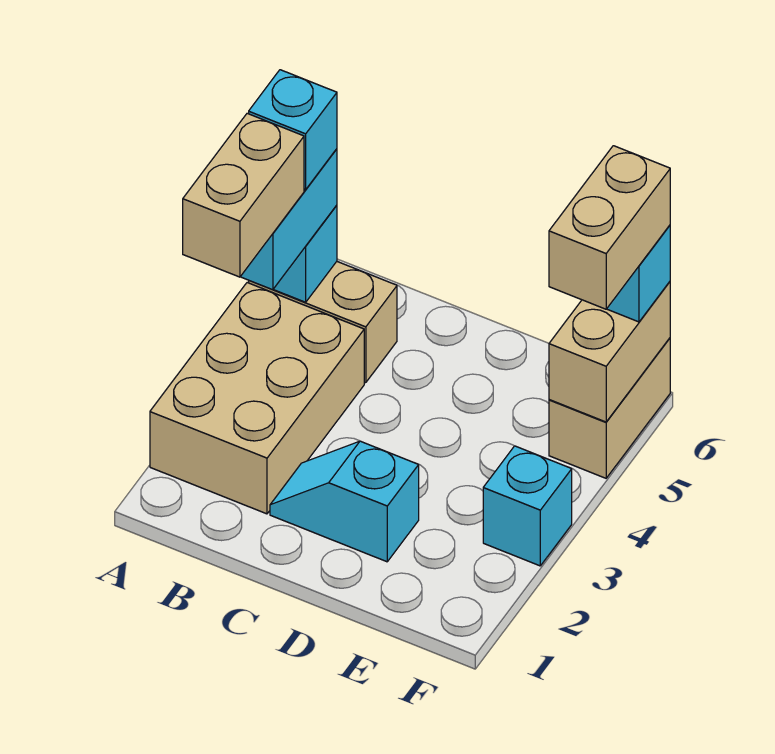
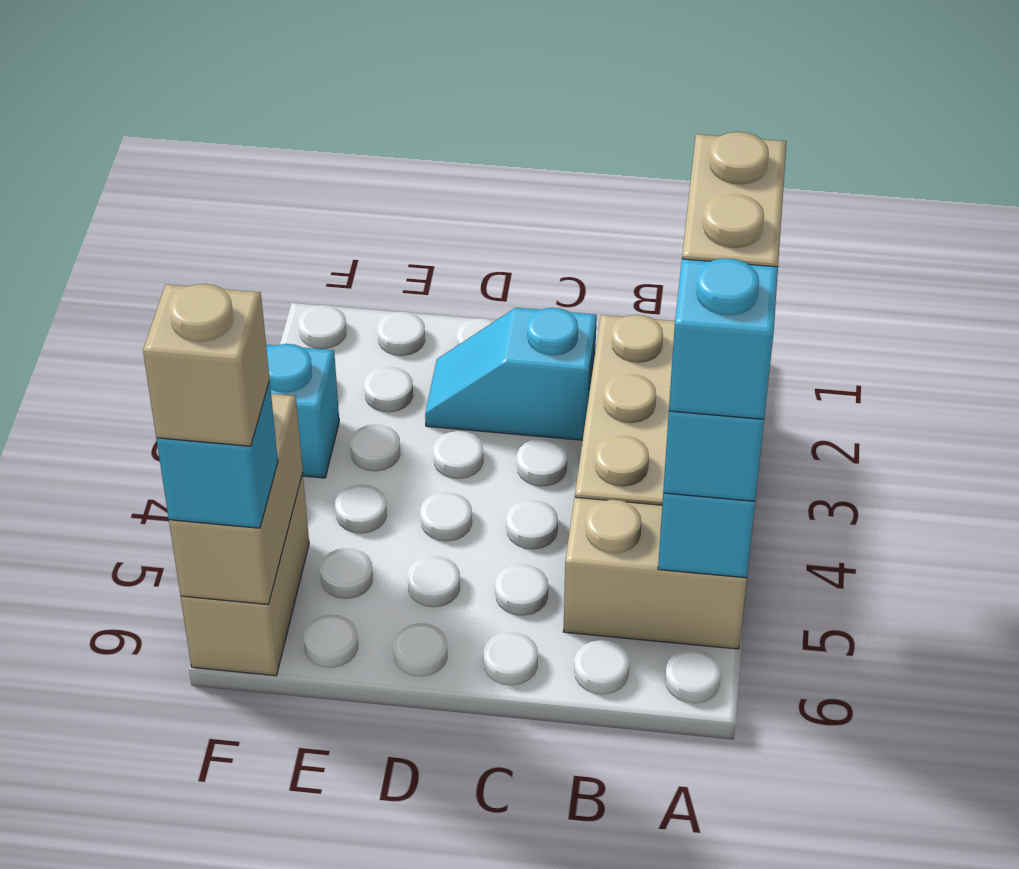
cyan 1x2 slope [270,441,419,562] -> cyan 1x2 slope turned to [425,308,597,440]
tan 1x2 brick [549,146,670,309] -> tan 1x1 brick [143,284,270,446]

